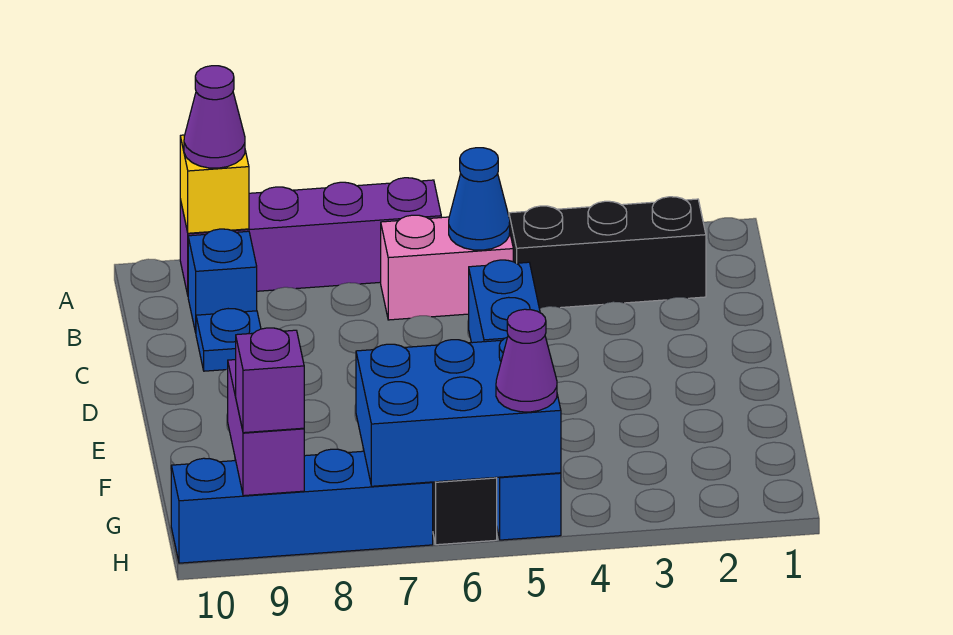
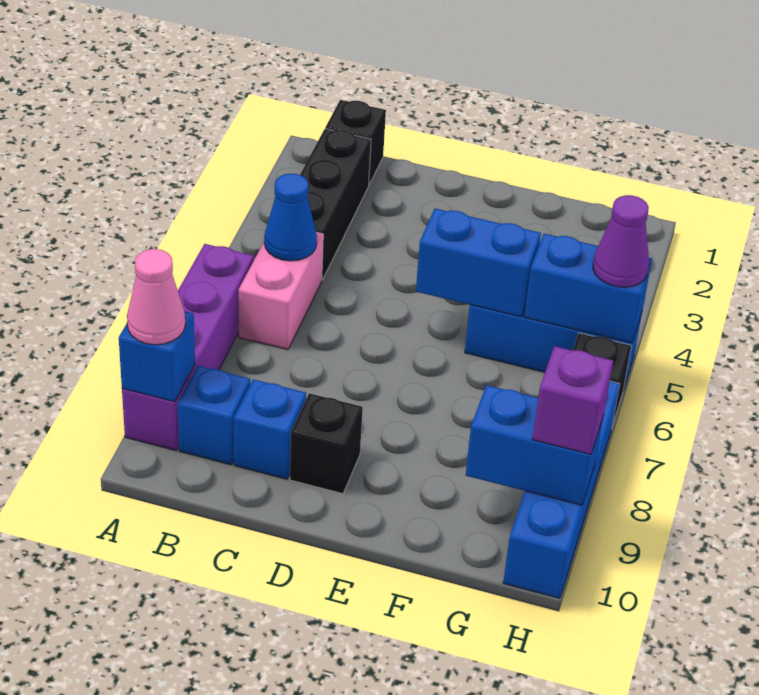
yellow 1x1 brick [180,135,249,233] -> blue 1x1 brick [119,311,195,402]
purple 1x1 cone [184,66,245,168] -> pink 1x1 cone [127,249,185,345]
none -> black 1x1 brick [325,100,386,184]
blue 1x1 plate [196,309,261,371] -> blue 1x1 brick [234,379,306,479]
none -> black 1x1 brick [290,393,363,494]
blue 2x3 brick [356,338,561,486] -> blue 1x2 brick [524,234,652,343]
purple 1x2 brick [228,360,304,496] -> blue 1x2 brick [466,385,603,505]

